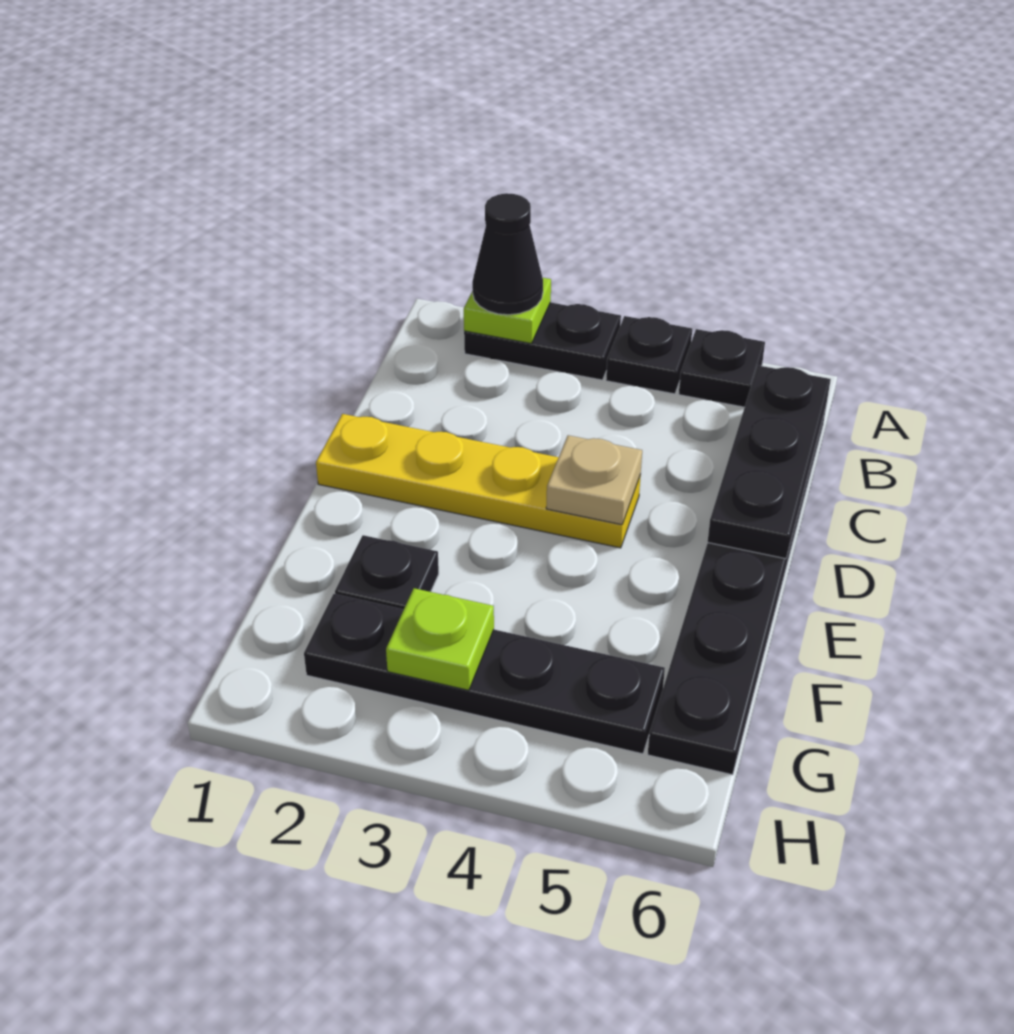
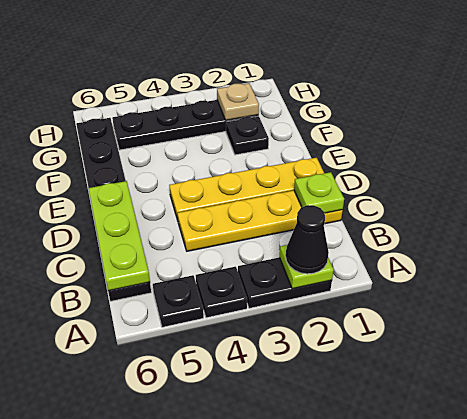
black 1x3 plate [708,365,831,559] -> lime 1x3 plate [89,181,150,291]
none -> yellow 1x4 plate [178,190,343,251]
tan 1x1 plate [546,435,642,525] -> tan 1x1 plate moved to [217,83,259,120]
lime 1x1 plate [386,588,494,690] -> lime 1x1 plate moved to [294,172,344,213]

